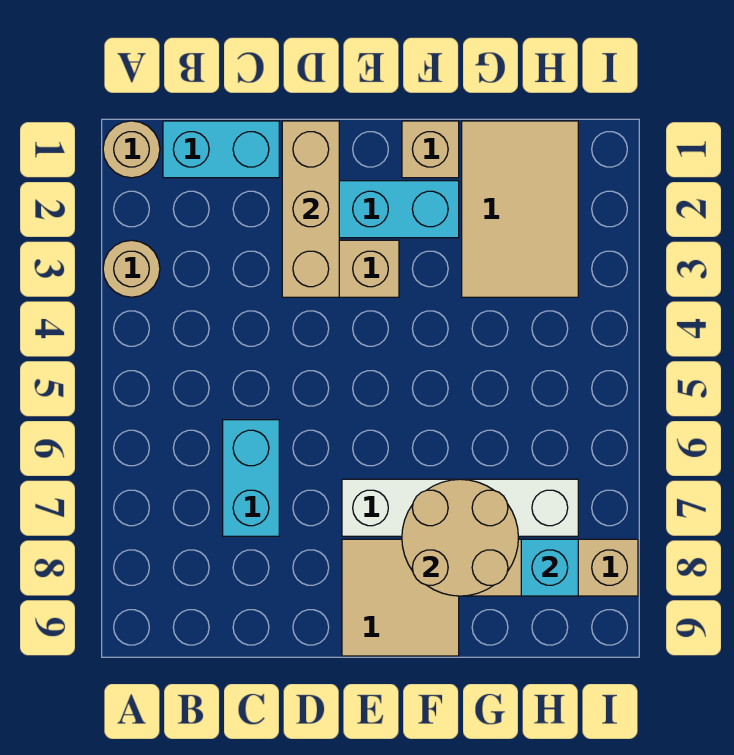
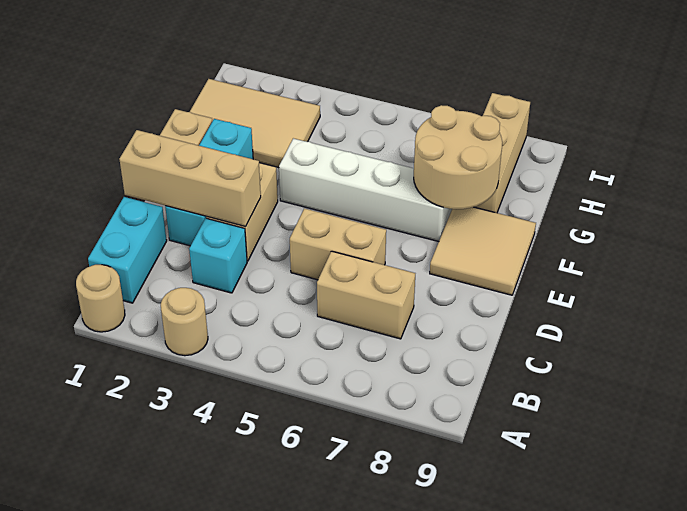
cyan 1x2 brick [223,420,279,536] -> tan 1x2 brick [317,251,415,339]
none -> tan 1x2 brick [290,209,386,280]
white 1x4 brick [342,479,578,536] -> white 1x4 brick turned to [279,138,452,241]
cyan 1x1 brick [521,539,578,596] -> cyan 1x1 brick moved to [189,218,247,293]

